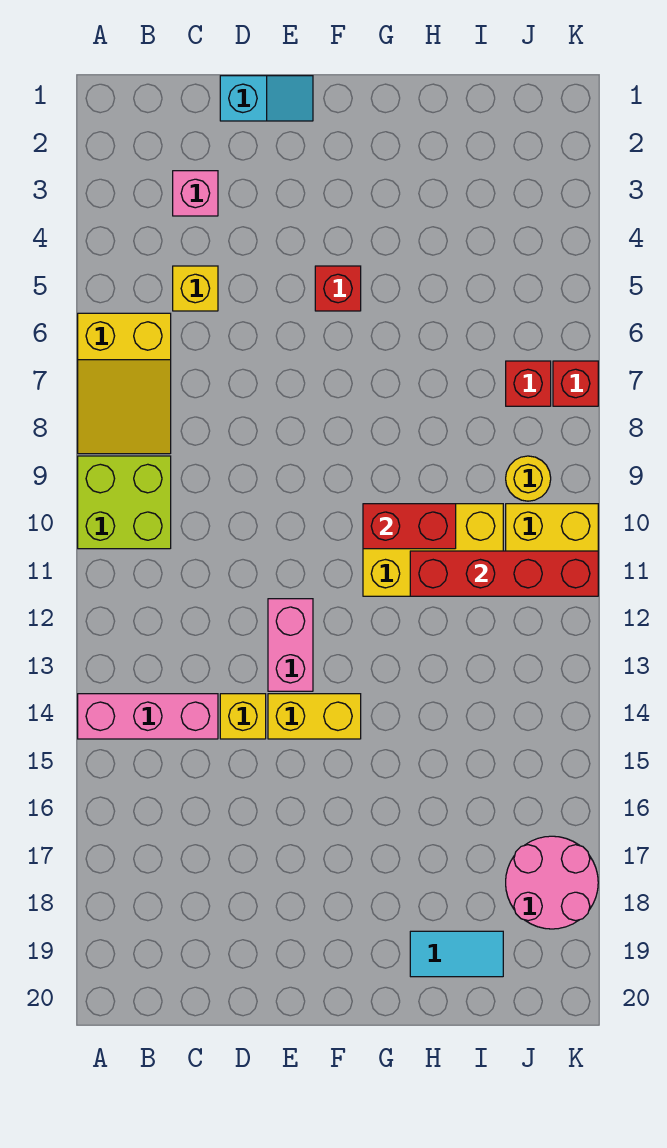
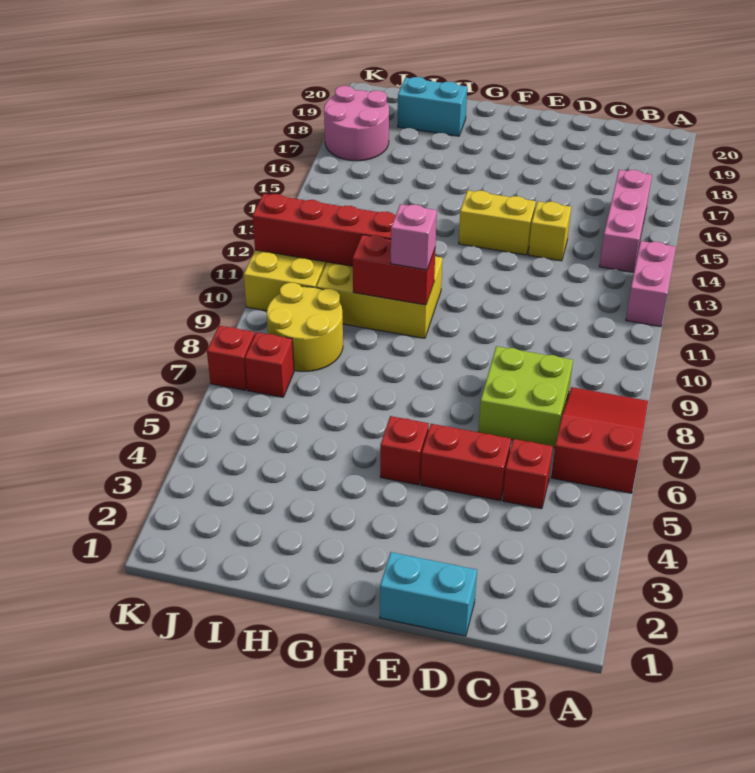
yellow 2x3 slope [78,313,171,454] -> red 2x3 slope [551,387,648,493]
lime 2x2 brick [78,456,171,549] -> lime 2x2 brick moved to [478,346,573,448]
pink 1x3 brick [78,694,218,739] -> pink 1x3 brick turned to [599,170,652,272]
pink 1x1 brick [173,171,218,216] -> pink 1x1 brick moved to [391,204,437,270]
yellow 1x1 brick [173,266,218,311] -> red 1x1 brick [503,439,553,509]
cyan 1x2 slope [220,76,313,121] -> cyan 1x2 brick [380,552,477,636]
none -> red 1x2 brick [421,424,511,501]
pink 1x2 brick [268,599,313,691] -> pink 1x2 brick moved to [626,241,676,327]
cyan 1x2 tile [410,931,503,977] -> cyan 1x2 brick [398,77,467,136]
yellow 1x1 round brick [506,456,551,501] -> yellow 2x2 round brick [267,283,343,371]

